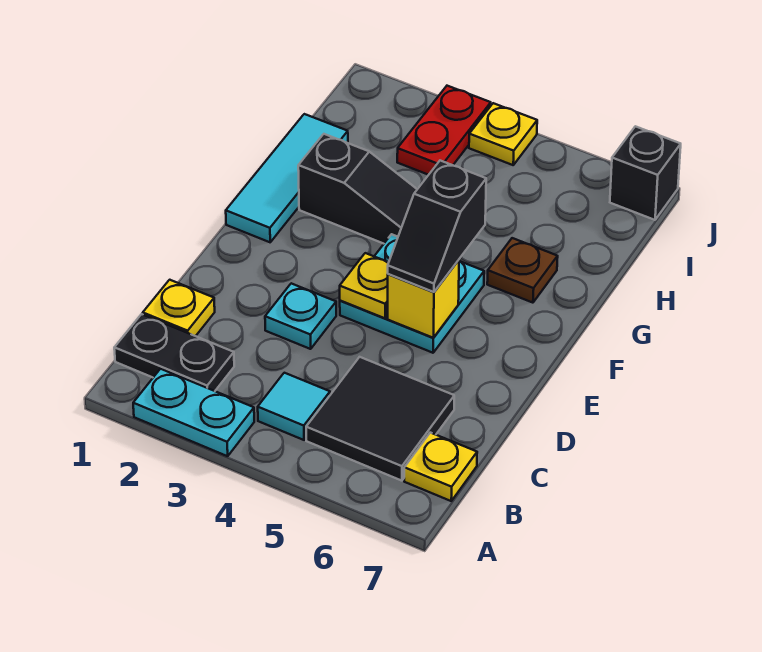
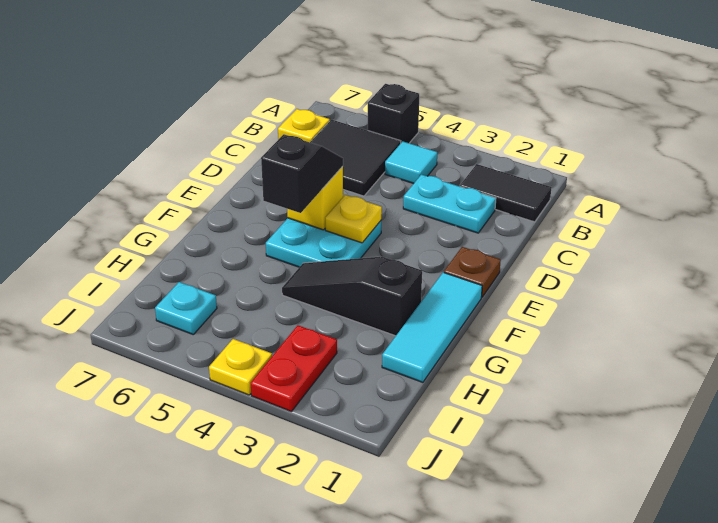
cyan 1x2 plate [133,369,254,456] -> cyan 1x2 plate moved to [403,175,496,233]
black 1x2 plate [114,314,234,391] -> black 1x2 tile [460,164,552,222]
yellow 1x1 plate [143,280,215,336] -> none
cyan 1x1 plate [265,283,336,349] -> cyan 1x1 plate moved to [155,282,217,334]
brown 1x1 plate [487,238,558,303] -> brown 1x1 plate moved to [444,247,501,297]
black 1x1 brick [610,126,681,220] -> black 1x1 brick moved to [368,84,419,143]

